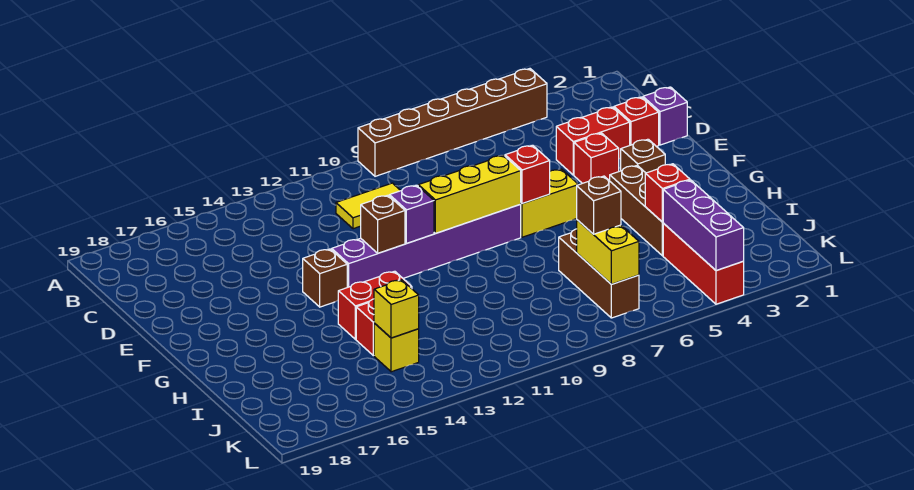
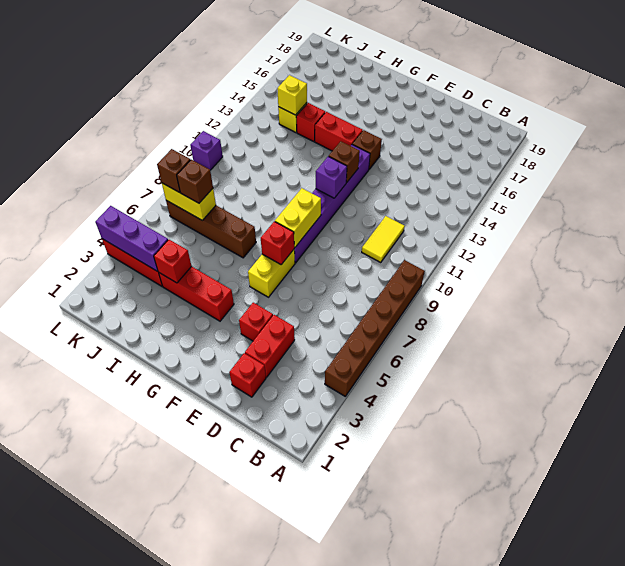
purple 1x1 brick [643,87,687,145] -> purple 1x1 brick moved to [190,131,223,170]
brown 1x1 brick [621,139,665,173] -> brown 1x1 brick moved to [157,149,190,193]
yellow 1x3 brick [418,155,521,233] -> yellow 1x2 brick [275,188,321,248]
brown 1x3 brick [610,165,664,256] -> red 1x3 brick [159,267,234,321]
red 1x2 brick [338,271,412,339] -> red 1x2 brick turned to [315,112,363,151]
brown 1x3 brick [559,229,639,318] -> brown 1x4 brick [166,200,256,258]

